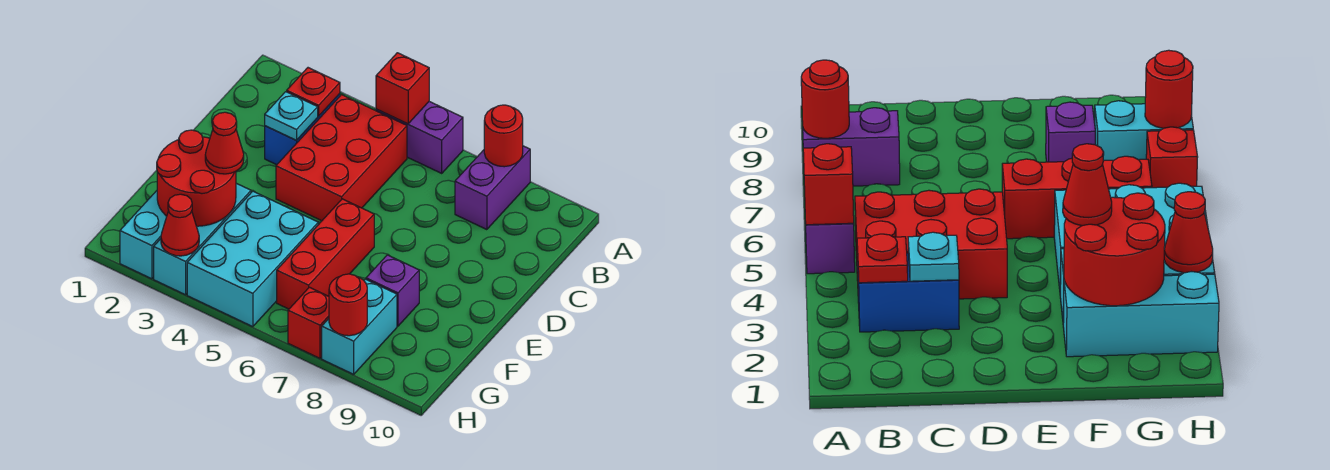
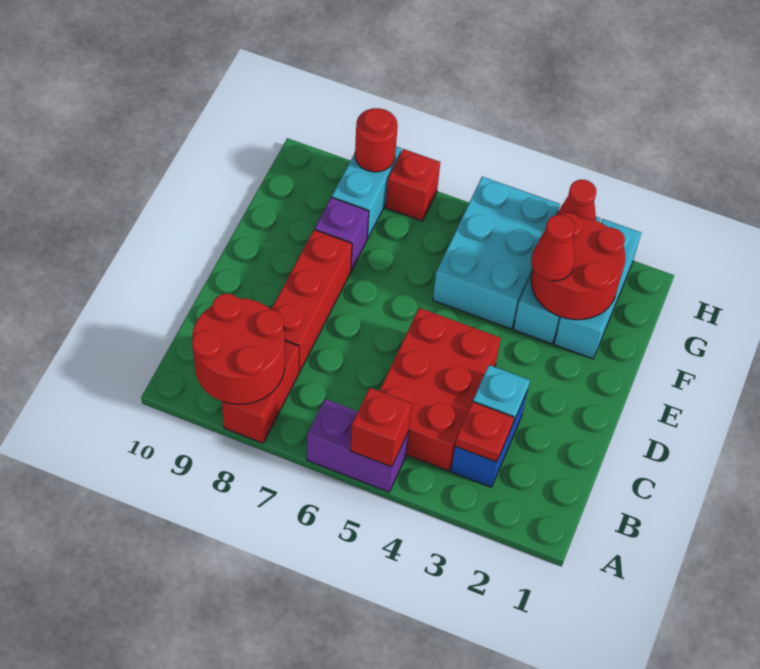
purple 1x2 brick [455,146,530,230] -> red 1x2 brick [222,341,299,443]
red 1x1 round brick [484,105,523,167] -> red 2x2 round brick [192,294,285,404]
red 1x3 brick [277,199,374,309] -> red 1x3 brick moved to [271,230,352,372]

